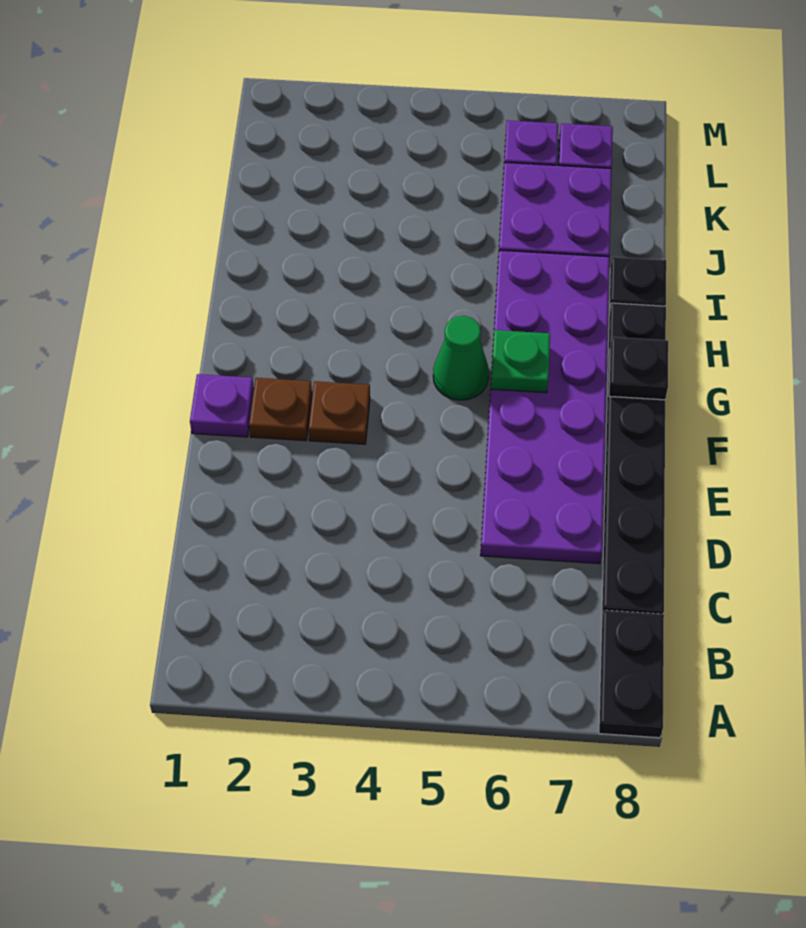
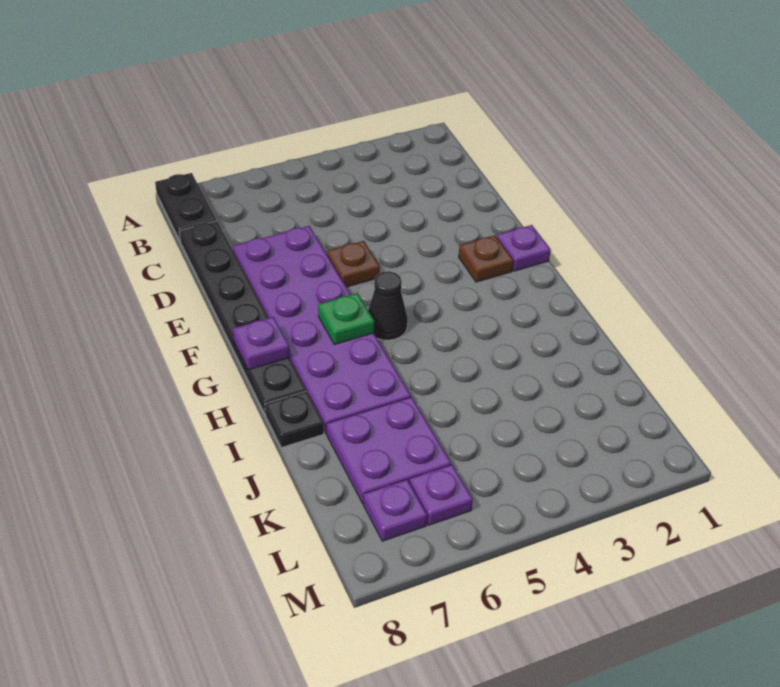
brown 1x1 plate [309,381,370,444] -> brown 1x1 plate moved to [327,241,380,287]
green 1x1 cone [433,316,489,400] -> black 1x1 cone [368,271,408,340]
black 1x1 plate [609,337,668,400] -> purple 1x1 plate [233,317,290,370]

